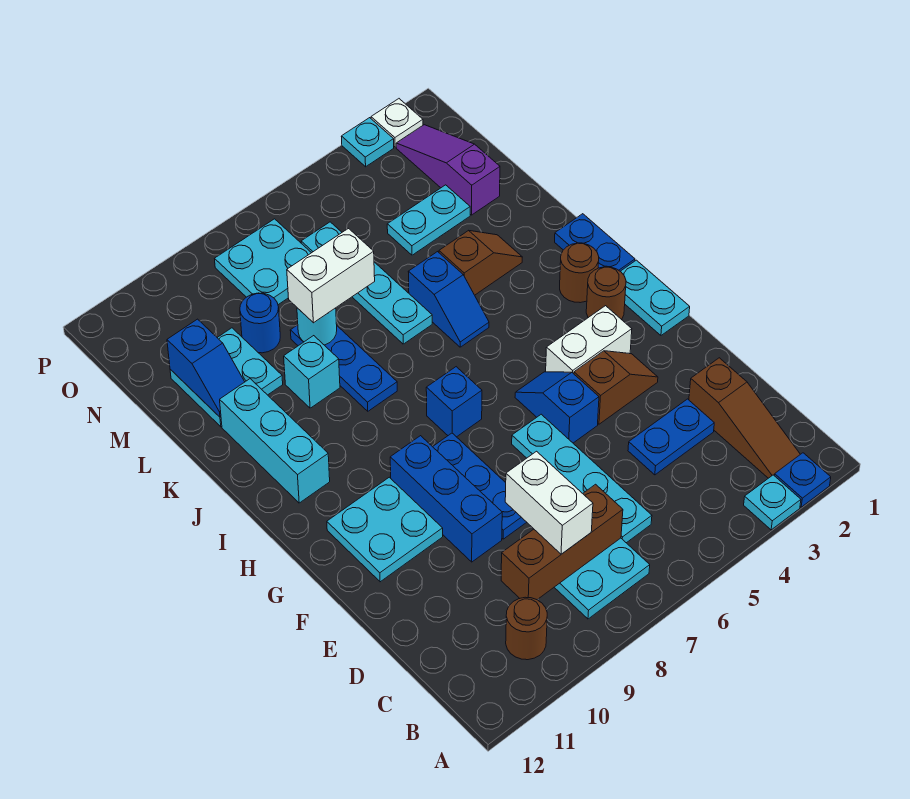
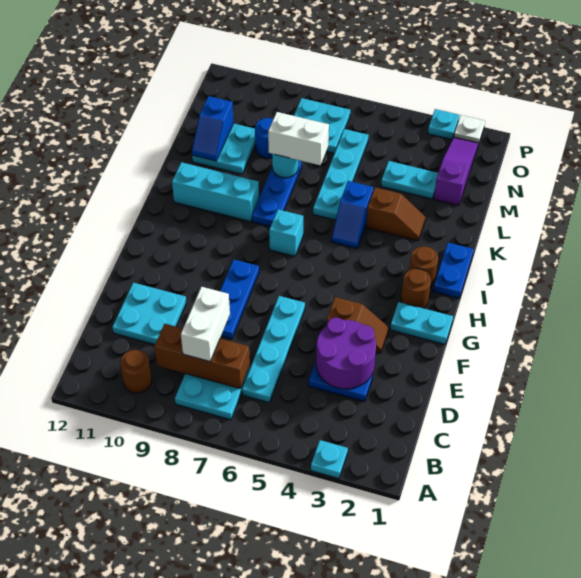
blue 1x1 plate [774,453,831,507] -> none
brown 1x3 slope [689,358,800,478] -> none
none -> purple 2x2 round brick [316,318,376,389]
blue 1x3 brick [390,436,502,562] -> none
blue 1x2 slope [515,372,599,443] -> none
cyan 2x2 plate [327,477,443,582] -> cyan 2x2 plate moved to [112,283,186,344]
cyan 1x2 plate [621,260,690,335] -> cyan 1x2 plate turned to [390,302,453,344]
white 1x2 brick [546,306,632,374] -> none
blue 1x1 brick [426,367,482,437] -> none
cyan 1x3 brick [220,379,330,503] -> cyan 1x3 brick turned to [172,162,259,222]
cyan 1x1 brick [284,336,340,408] -> cyan 1x1 brick moved to [269,209,303,256]

